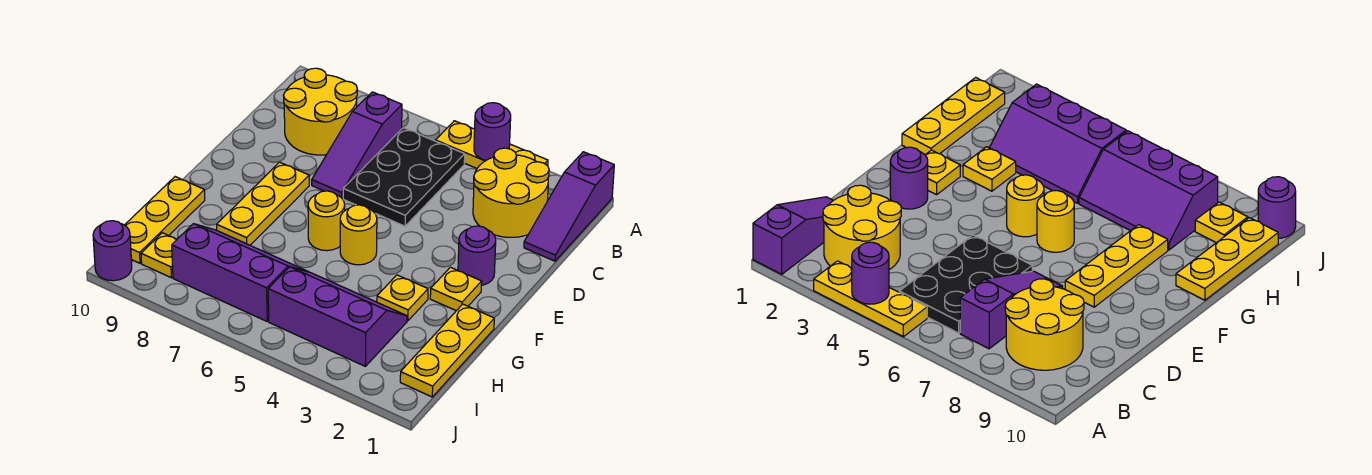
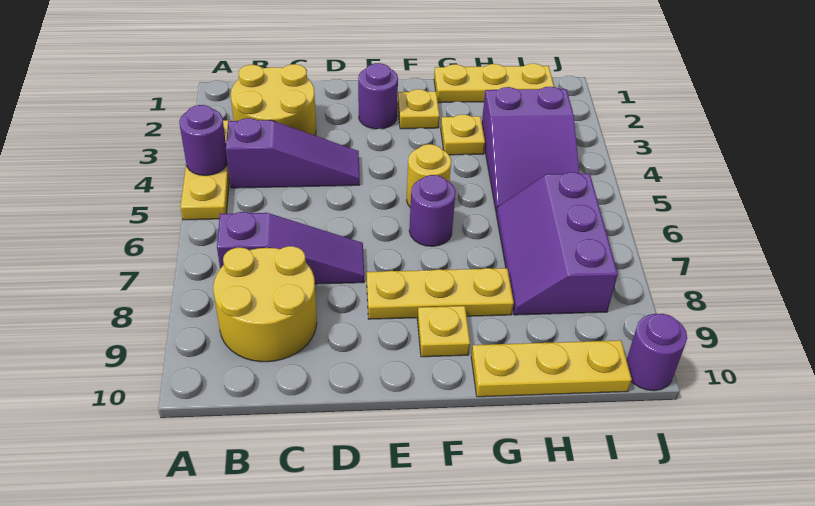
purple 1x3 slope [524,152,614,261] -> purple 1x3 slope moved to [226,118,360,188]
black 2x3 plate [343,128,465,226] -> none
yellow 1x1 round brick [308,191,345,251] -> purple 1x1 round brick [409,175,456,246]
purple 2x3 slope [268,267,407,366] -> purple 2x3 slope turned to [482,87,580,213]
yellow 1x1 plate [141,233,177,278] -> yellow 1x1 plate moved to [417,306,470,357]

